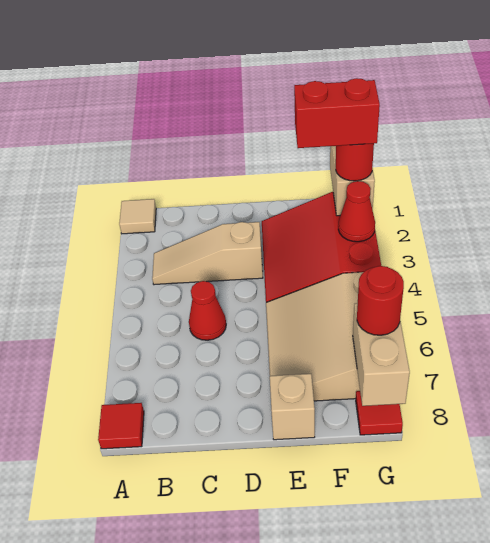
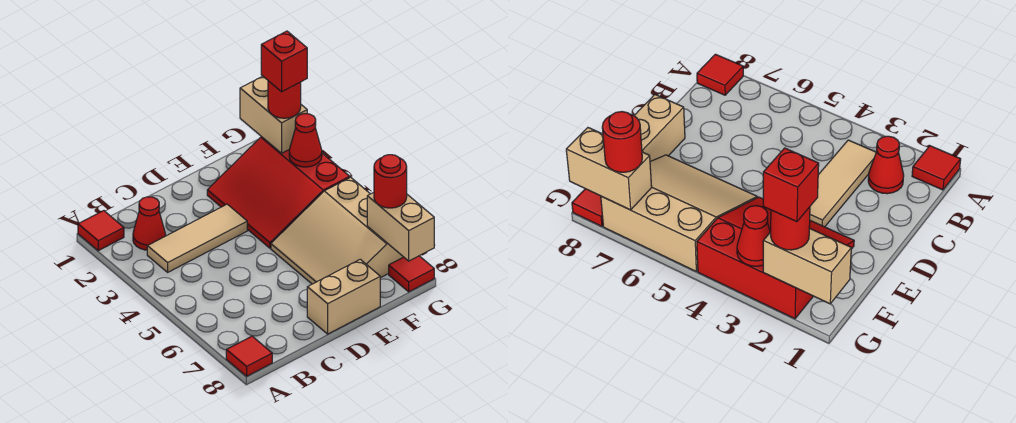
tan 1x1 tile [119,199,156,234] -> red 1x1 tile [78,211,124,251]
tan 1x3 slope [152,222,263,285] -> tan 1x3 tile [147,204,247,272]
red 1x1 cone [189,281,226,340] -> red 1x1 cone moved to [133,197,166,250]
tan 1x1 brick [270,374,315,440] -> tan 1x2 brick [307,259,380,334]
red 1x2 brick [294,78,380,148] -> red 1x1 brick [261,31,307,92]

